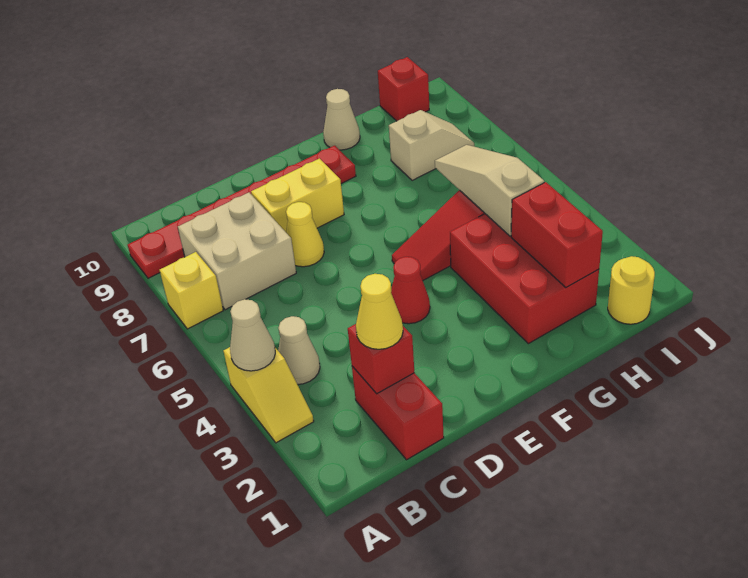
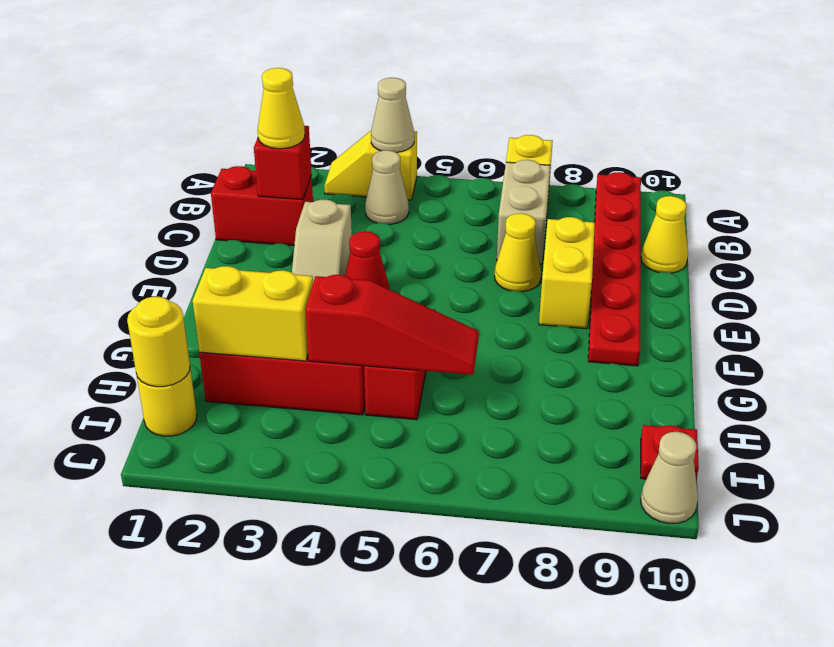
tan 2x2 brick [178,192,296,310] -> tan 1x2 brick [497,160,550,264]
none -> yellow 1x1 cone [641,196,688,273]
tan 1x1 cone [323,89,360,150] -> tan 1x1 cone moved to [641,432,698,523]
red 1x2 brick [511,182,603,287] -> yellow 1x2 brick [193,266,313,361]
tan 1x3 slope [435,145,544,236] -> red 1x3 slope [305,275,479,375]
tan 1x2 slope [389,110,474,181] -> tan 1x2 slope moved to [292,199,352,282]
none -> yellow 1x1 round brick [127,297,190,387]
red 1x1 brick [378,57,429,121] -> red 1x1 plate [641,425,699,479]

